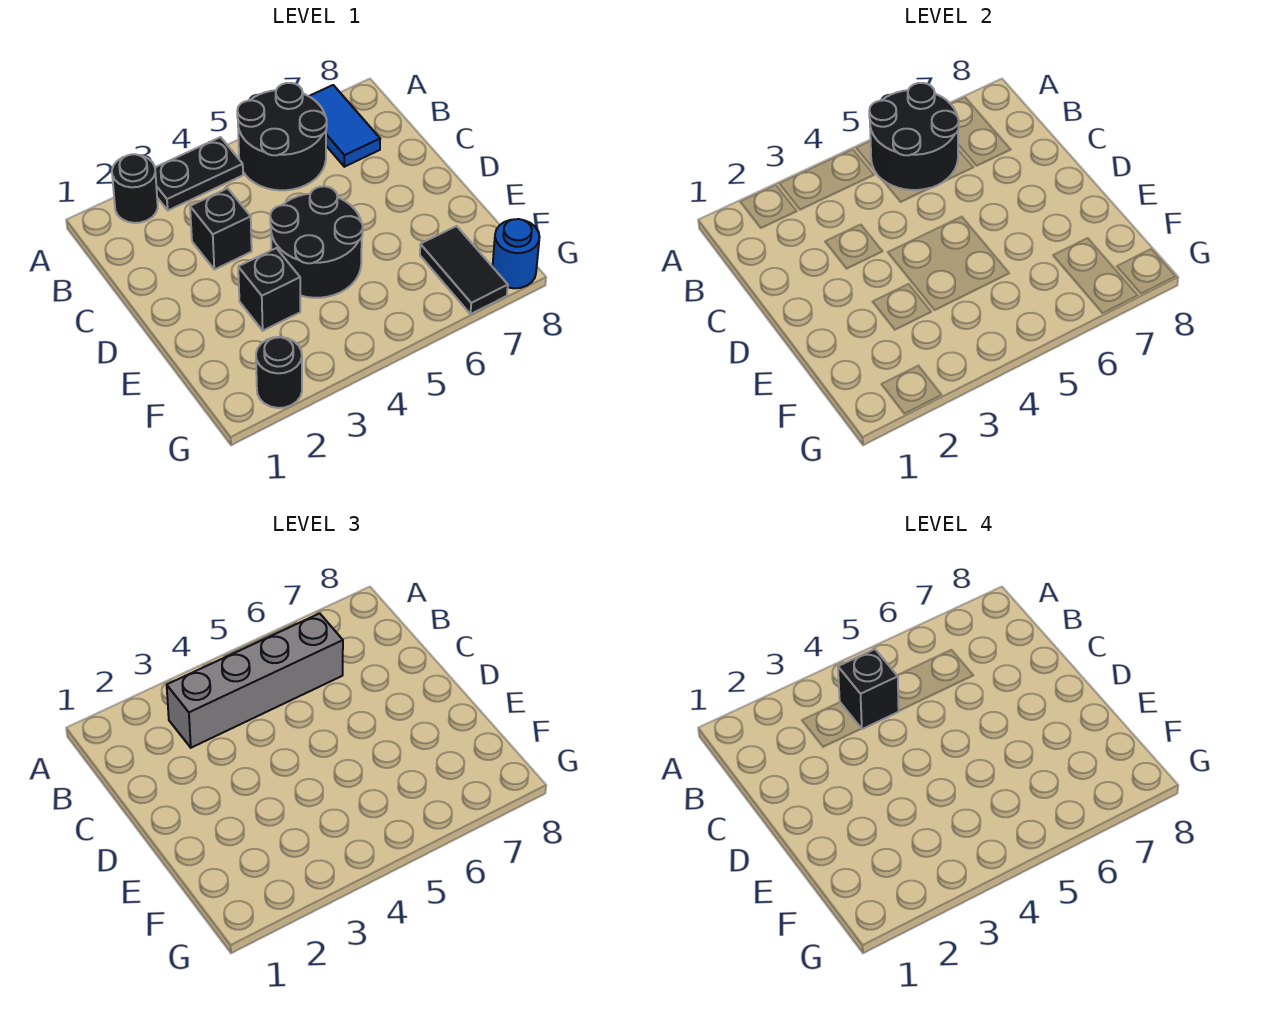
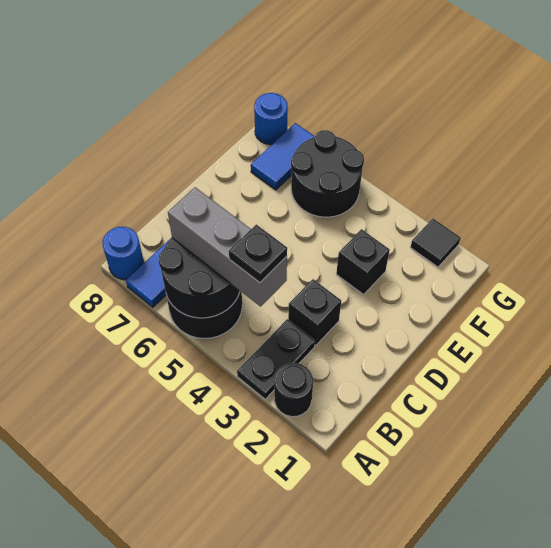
black 1x2 plate [155,137,243,210] -> black 1x2 plate turned to [237,319,315,399]
none -> blue 1x1 round brick [103,227,144,280]
grey 1x4 brick [167,613,343,748] -> grey 1x3 brick [168,187,287,306]
black 1x1 brick [838,649,899,729] -> black 1x1 plate [229,224,287,283]
black 2x2 round brick [270,186,363,298] -> black 2x2 round brick moved to [291,130,364,217]
black 1x2 tile [420,226,508,314] -> blue 1x2 tile [251,123,315,190]
black 1x1 round brick [256,337,302,408] -> black 1x1 tile [410,219,461,267]

